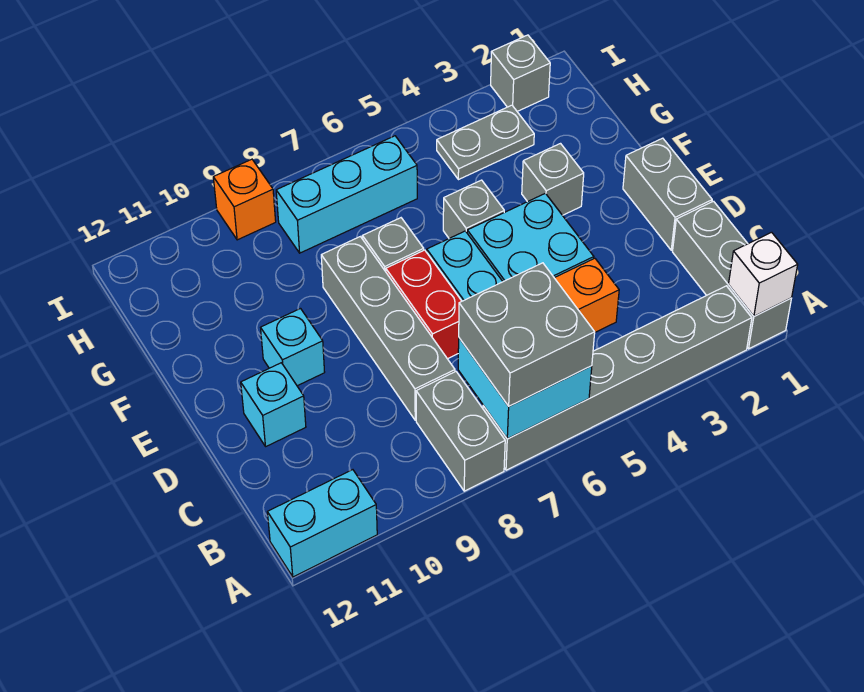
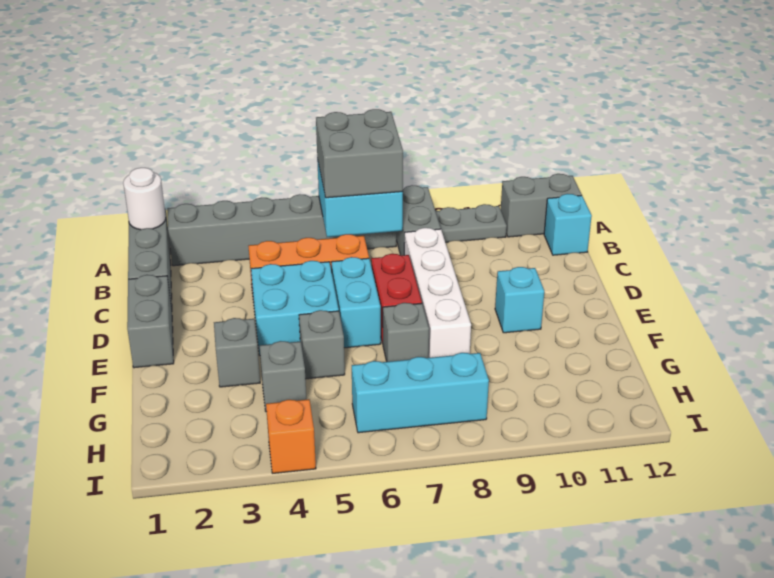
white 1x1 brick [728,232,798,316] -> white 1x1 round brick [123,168,166,230]
cyan 1x2 brick [267,470,377,577] -> grey 1x2 brick [501,174,582,237]
grey 1x4 brick [321,237,455,420] -> white 1x4 brick [404,228,471,358]
cyan 1x1 brick [241,363,306,446] -> cyan 1x1 brick moved to [544,194,592,255]
grey 1x2 plate [437,105,534,180] -> grey 1x2 plate moved to [436,204,507,242]
grey 1x1 brick [491,35,550,111] -> grey 1x1 brick moved to [260,341,306,412]
orange 1x1 brick [213,159,276,240] -> orange 1x1 brick moved to [266,399,316,473]

